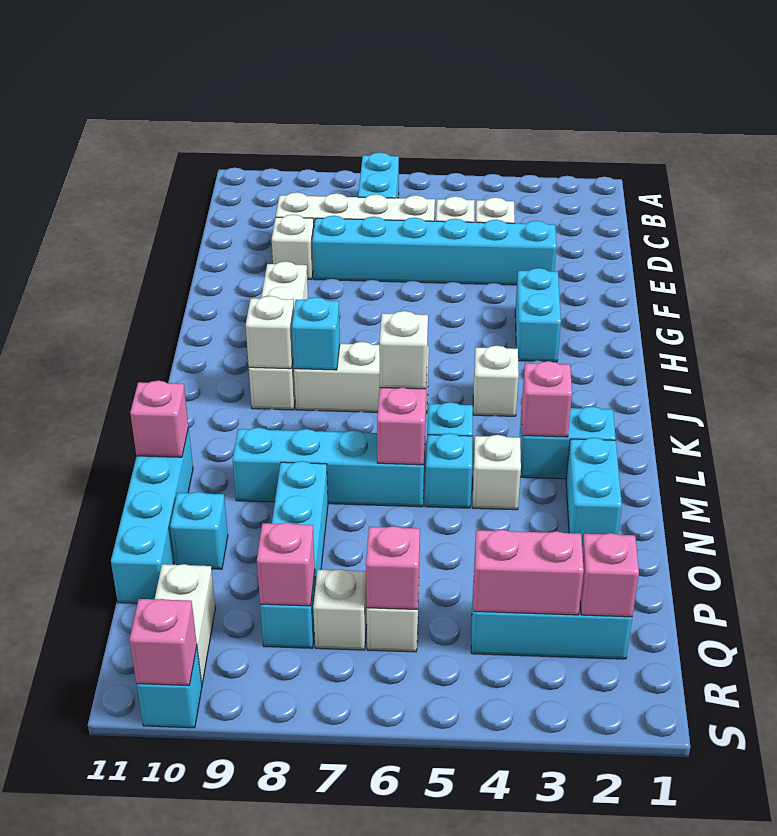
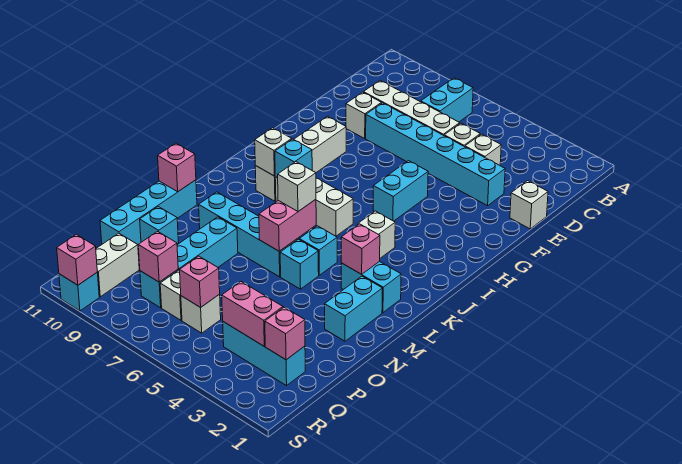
cyan 1x2 brick [515,268,561,362] -> cyan 1x2 brick moved to [373,161,428,221]
white 1x1 brick [473,435,521,510] -> white 1x1 brick moved to [510,181,548,229]

